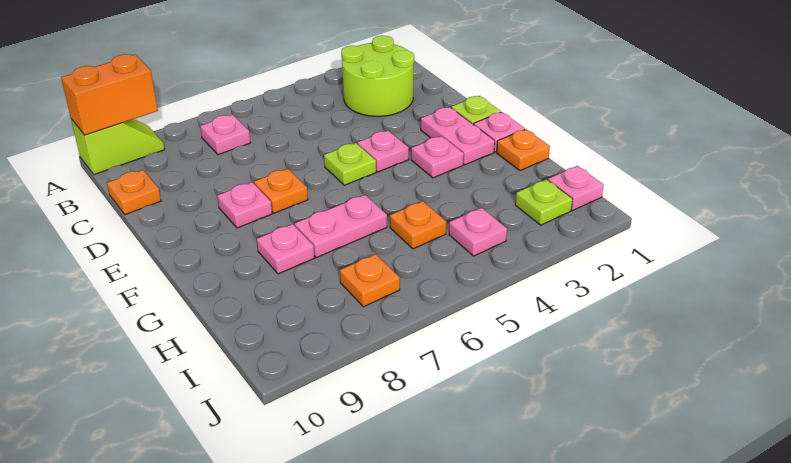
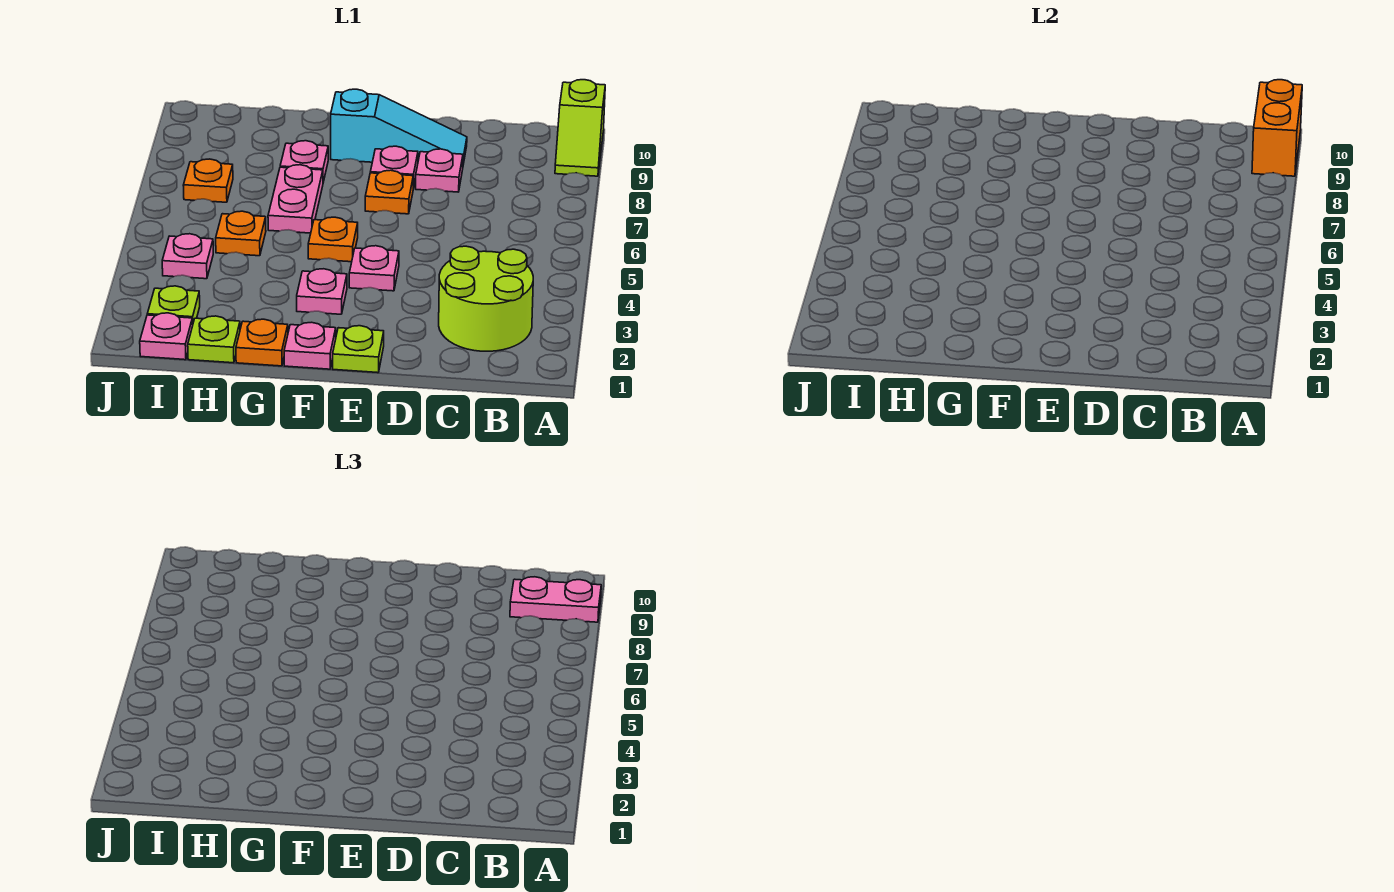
pink 1x1 plate [200,115,250,155] -> pink 1x1 plate moved to [416,149,463,192]
orange 1x1 plate [107,170,161,215] -> orange 1x1 plate moved to [308,217,358,262]
none -> cyan 1x3 slope [331,89,467,164]
pink 1x2 plate [421,107,495,165] -> pink 1x2 plate moved to [510,577,601,622]
lime 1x1 plate [324,143,376,185] -> lime 1x1 plate moved to [188,316,240,363]

